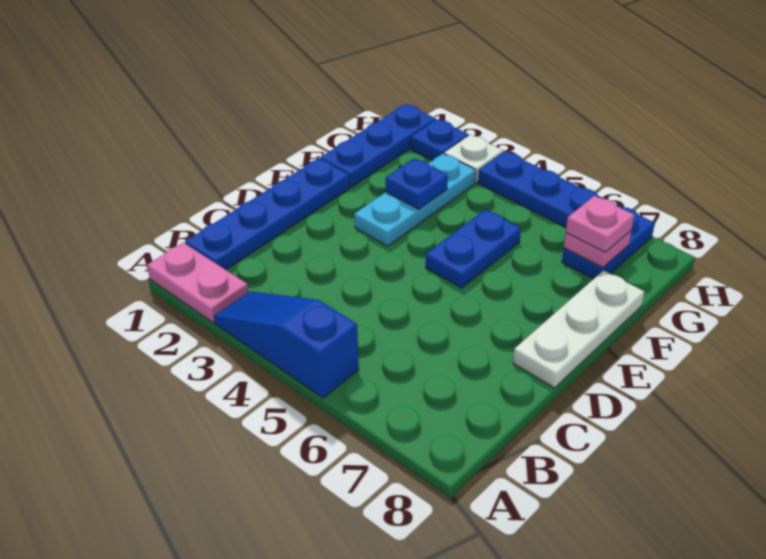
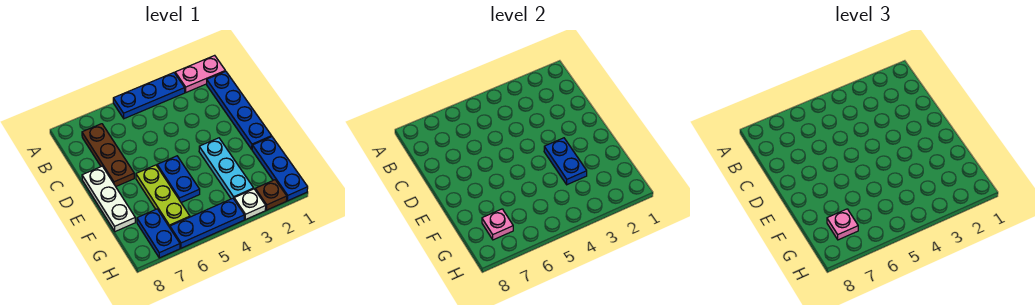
blue 1x3 slope [214,291,359,398] -> blue 1x3 plate [113,73,185,119]
none -> brown 1x3 plate [82,124,134,186]
none -> lime 1x3 plate [136,165,190,227]
blue 1x1 plate [386,158,448,209] -> blue 1x2 plate [544,138,587,185]
blue 1x1 plate [411,119,469,161] -> brown 1x1 plate [255,180,287,210]

